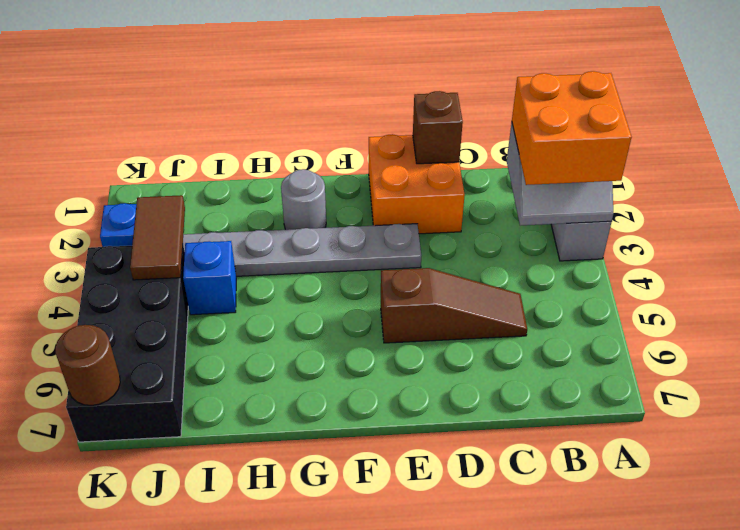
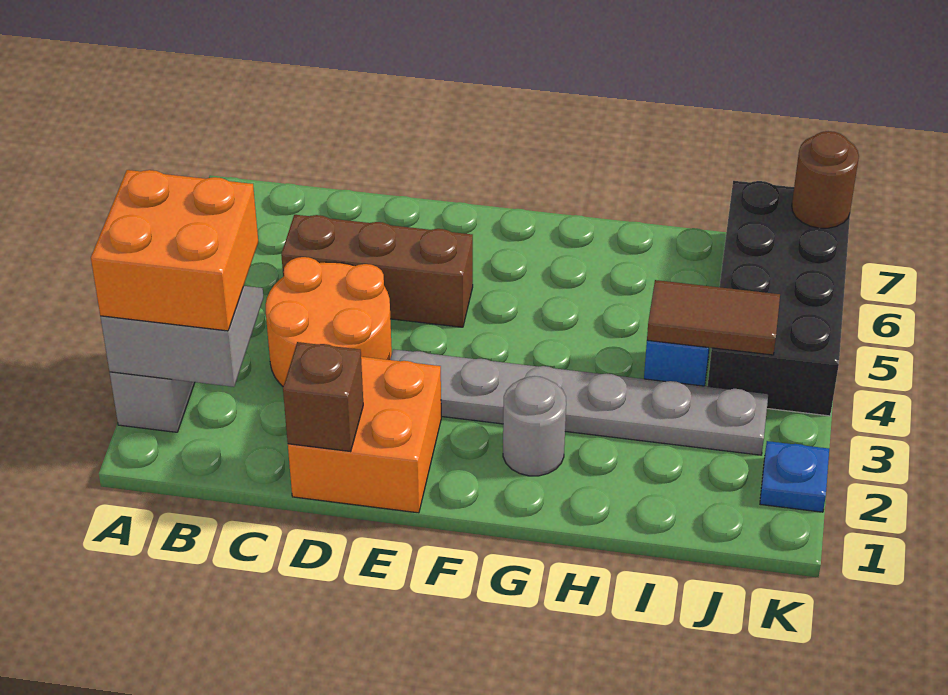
none -> orange 2x2 round brick [266,257,392,386]
brown 1x3 slope [381,268,527,343] -> brown 1x3 brick [281,215,473,327]
brown 1x2 tile [130,195,185,280] -> brown 1x2 tile turned to [647,280,780,355]

